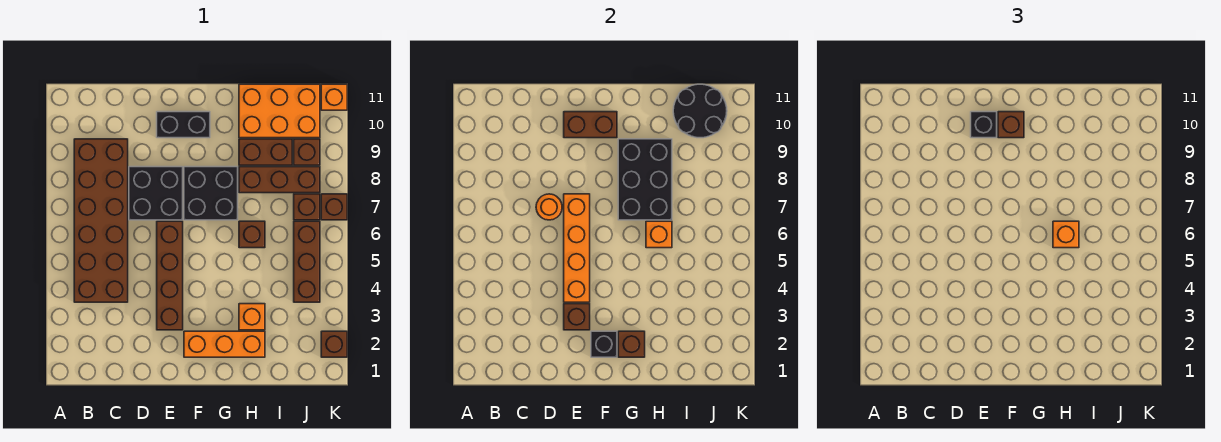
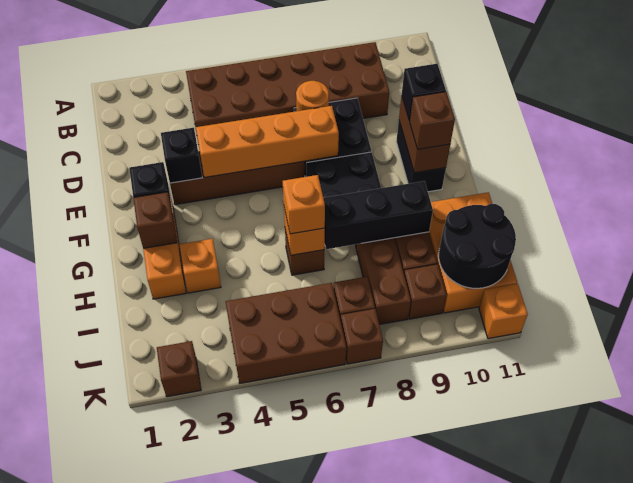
brown 1x1 brick [564,304,590,330] -> black 1x1 brick [161,128,202,183]
black 2x3 brick [618,139,672,220] -> black 1x3 brick [323,181,433,249]
brown 1x3 brick [294,221,320,302] -> brown 2x3 brick [225,283,346,383]

